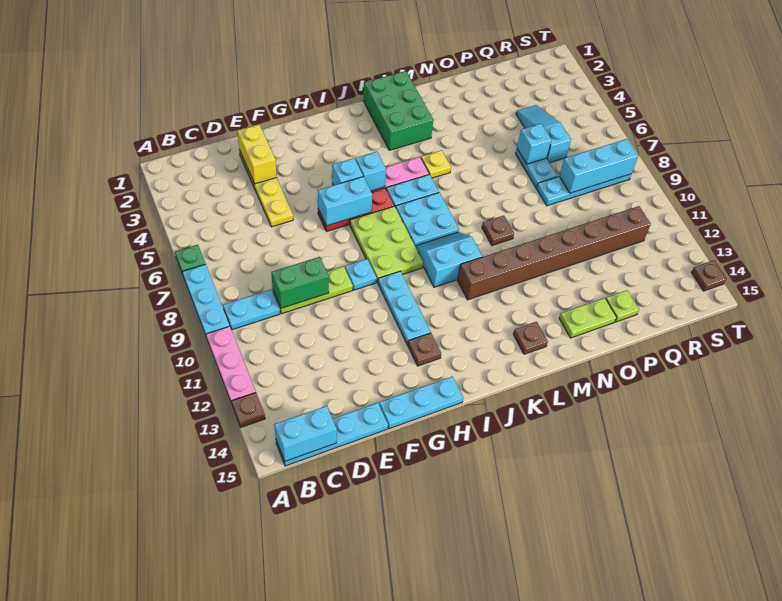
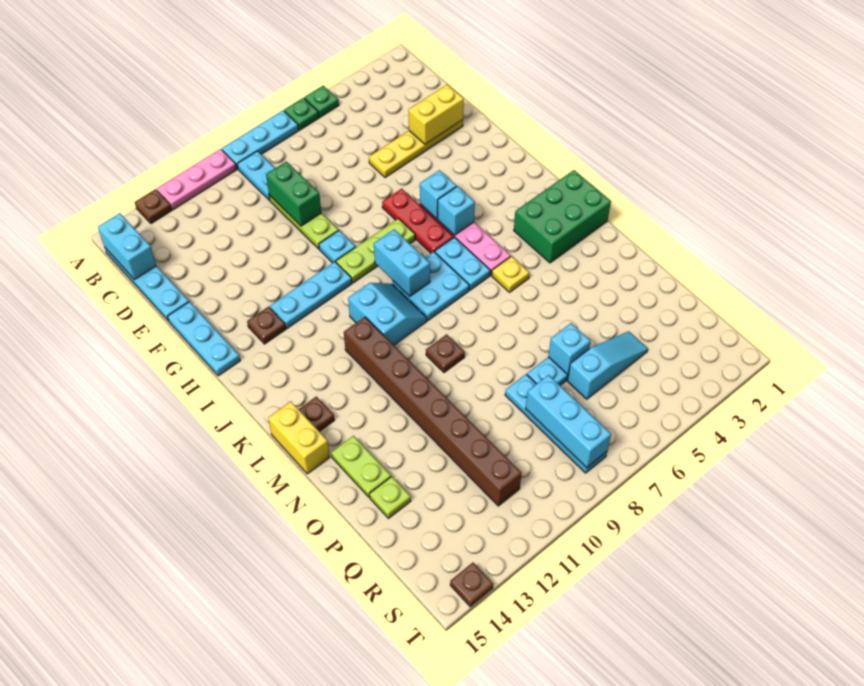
none -> green 1x1 plate [304,86,339,117]
cyan 1x2 brick [318,177,372,226] -> cyan 1x2 brick moved to [374,229,430,296]
lime 2x3 plate [350,206,423,283] -> lime 1x3 plate [336,219,415,283]
none -> yellow 1x2 brick [268,402,330,474]

